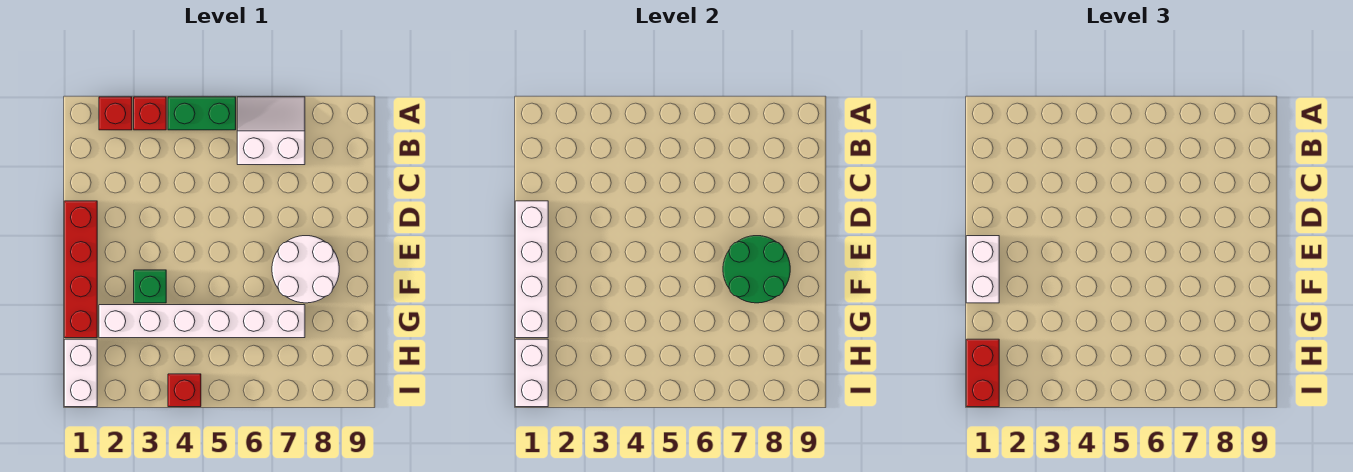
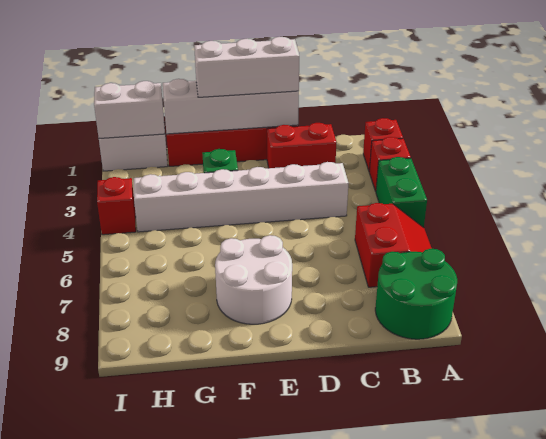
white 2x2 slope [237,97,305,165] -> red 2x2 slope [355,203,432,287]
white 1x2 brick [966,236,999,303] -> white 1x3 brick [194,37,299,97]
green 2x2 round brick [723,236,790,303] -> green 2x2 round brick moved to [375,249,457,339]
white 1x6 brick [99,305,305,338] -> white 1x6 brick turned to [134,162,349,232]
red 1x2 brick [966,339,999,407] -> red 1x2 brick moved to [267,123,336,168]

